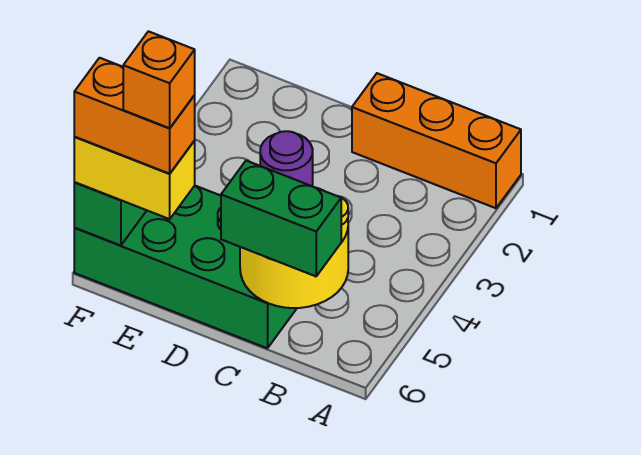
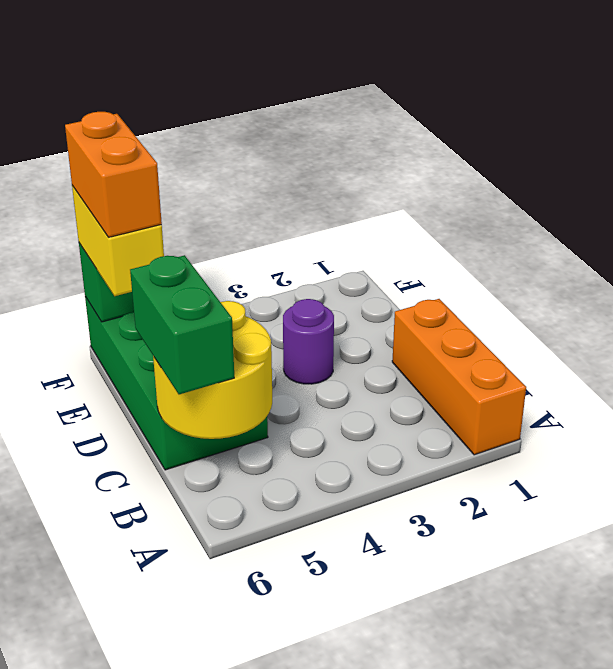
orange 1x1 brick [123,31,195,128] -> none

